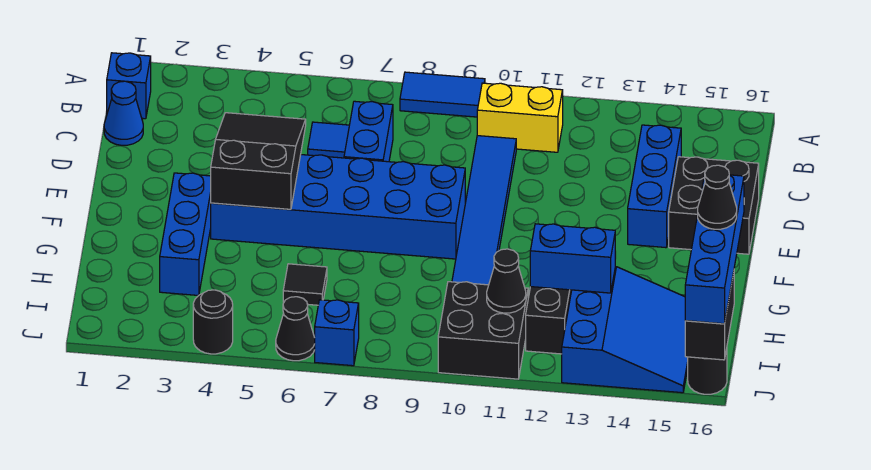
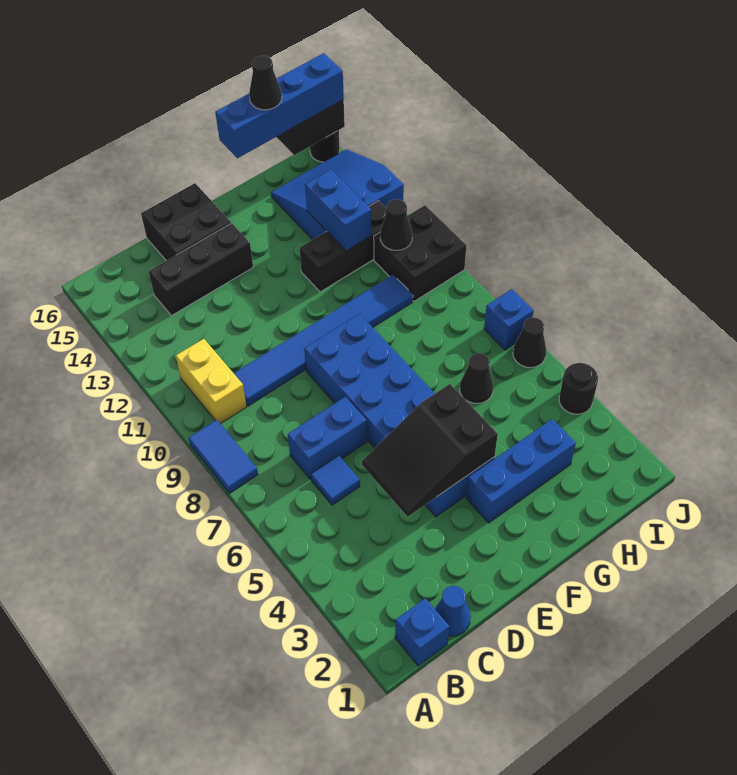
blue 1x3 brick [628,125,681,248] -> black 1x3 brick [149,223,253,316]
black 1x1 tile [283,264,327,305] -> black 1x1 cone [460,353,493,404]

